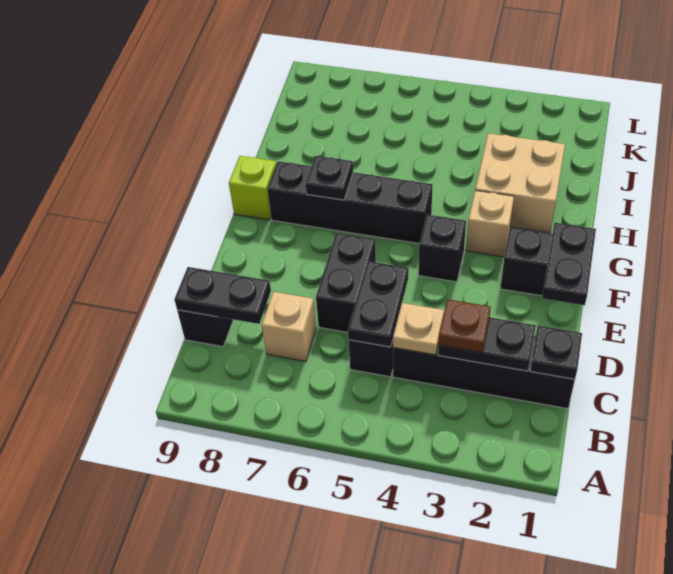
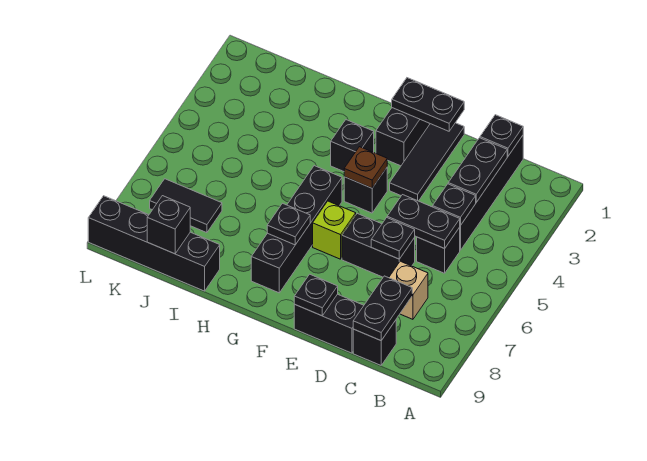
brown 1x1 plate [439,299,491,352] -> brown 1x1 plate moved to [344,147,387,188]
tan 1x1 plate [393,303,444,355] -> black 1x1 plate [433,184,476,226]
none -> black 1x1 plate [371,218,415,259]
none -> black 1x2 brick [294,294,364,353]
none -> black 1x3 tile [390,123,464,201]
none -> black 1x1 plate [294,274,338,316]
tan 1x1 brick [466,190,514,257] -> black 1x1 brick [331,120,374,171]
lime 1x1 brick [229,156,276,220] -> lime 1x1 brick moved to [313,201,356,259]
tan 2x2 brick [475,133,565,233] -> none
none -> black 1x4 brick [88,196,220,291]
none -> black 1x2 tile [150,179,222,233]
none -> black 1x1 brick [147,196,190,254]

